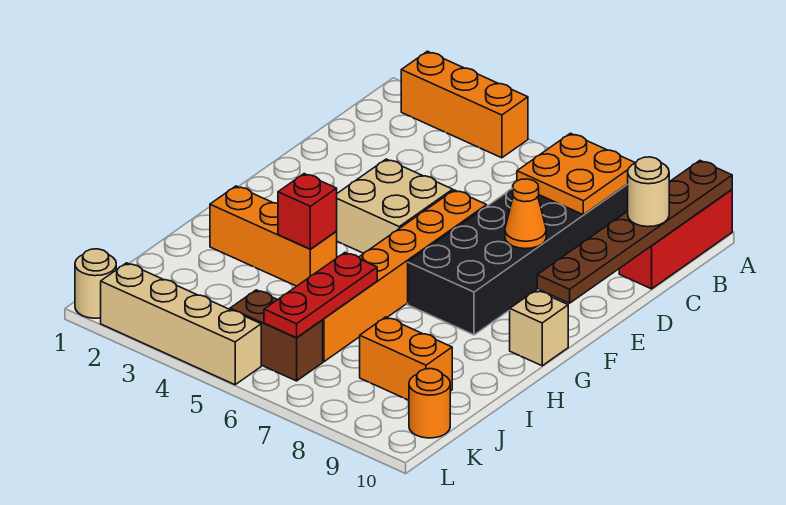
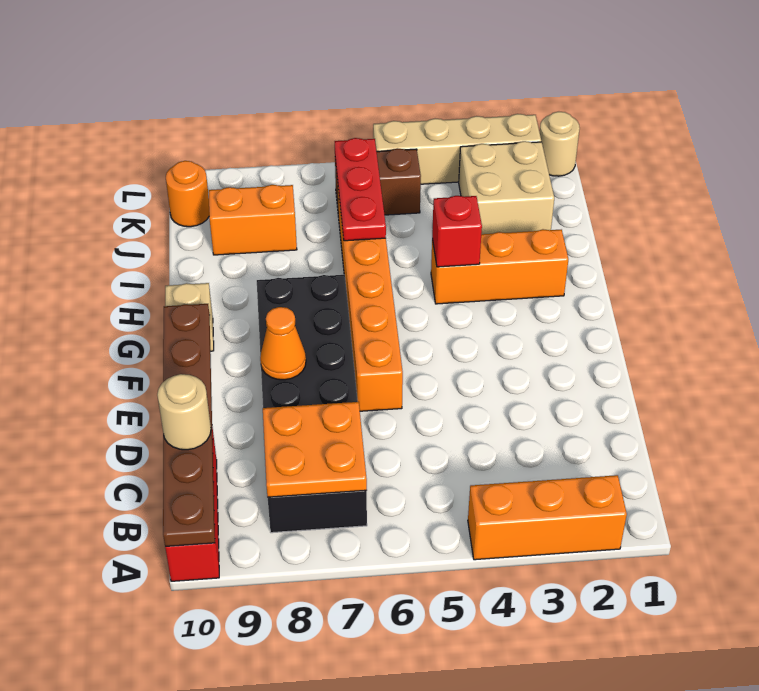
tan 2x2 brick [336,159,453,254] -> tan 2x2 brick moved to [459,141,554,234]

